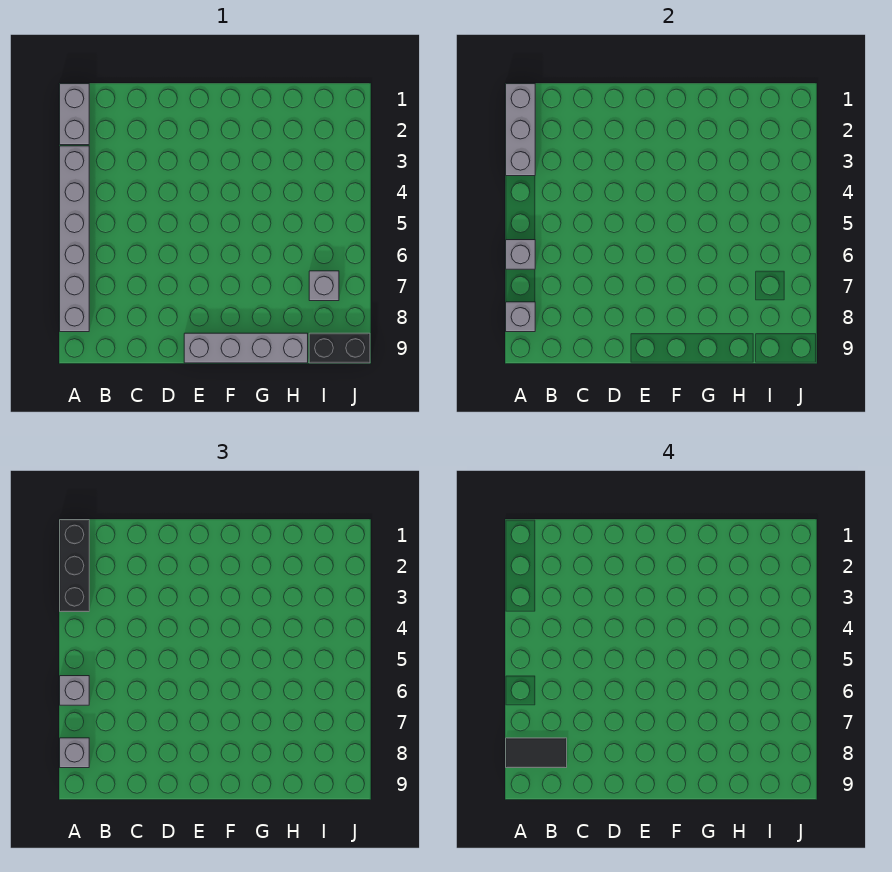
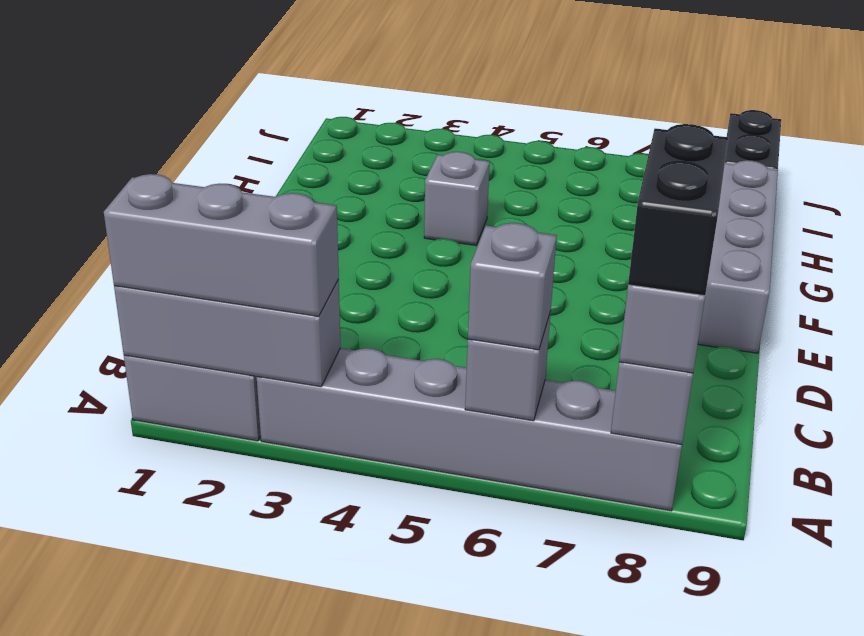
black 1x3 brick [60,520,89,612] -> grey 1x3 brick [104,174,339,316]
black 1x2 tile [506,738,567,768] -> black 1x2 brick [628,124,728,296]
grey 1x1 brick [309,271,339,301] -> grey 1x1 brick moved to [424,152,490,245]

